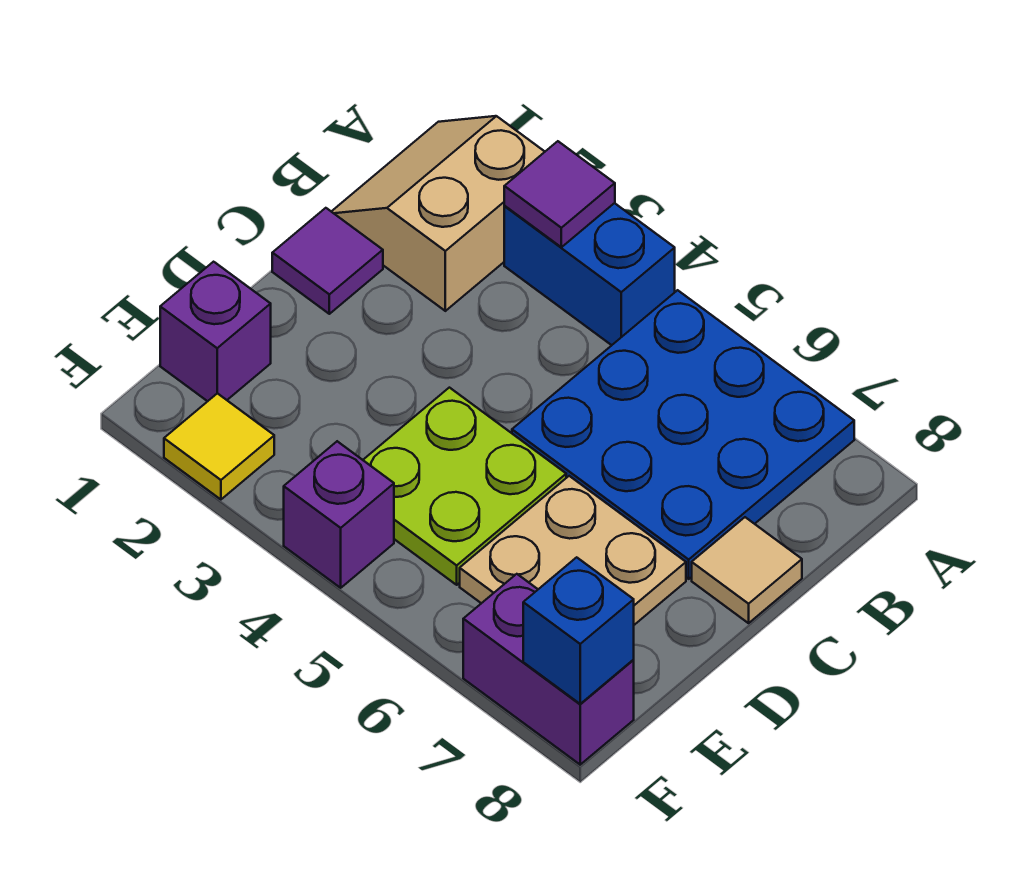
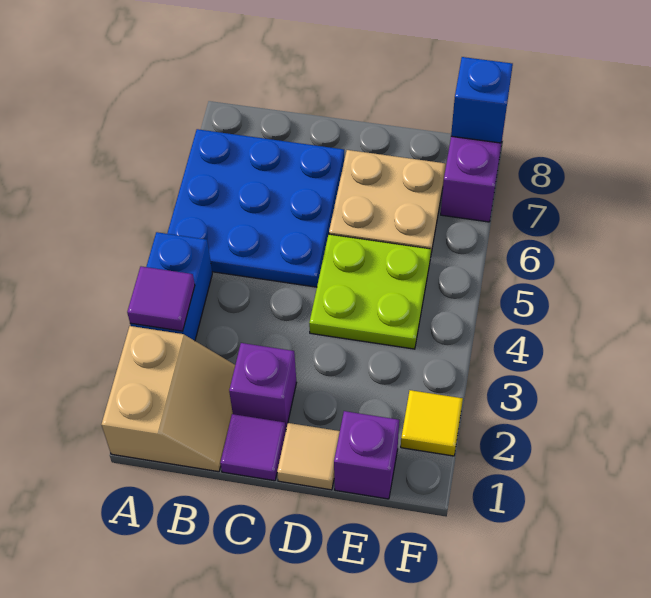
tan 2x2 slope [331,116,545,311] -> tan 2x2 slope turned to [101,326,235,472]
tan 1x1 tile [692,517,802,623] -> tan 1x1 tile moved to [277,423,340,490]
purple 1x1 brick [284,441,394,588] -> purple 1x1 brick moved to [229,343,297,428]

